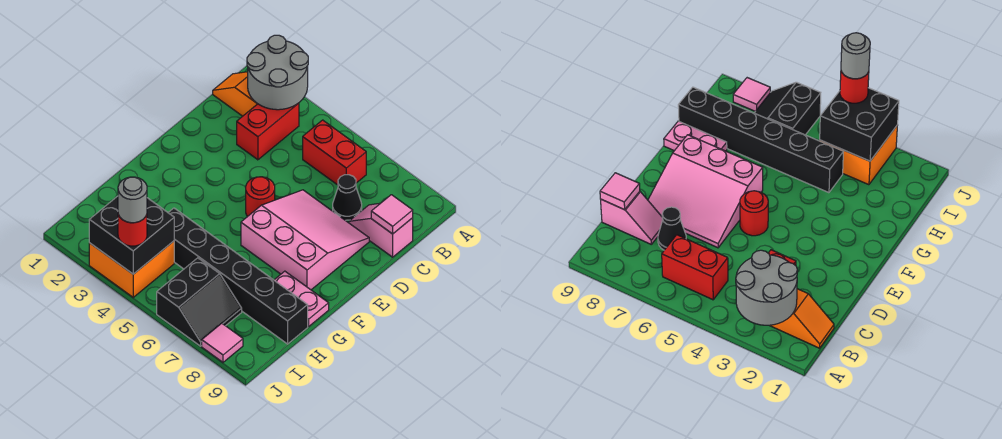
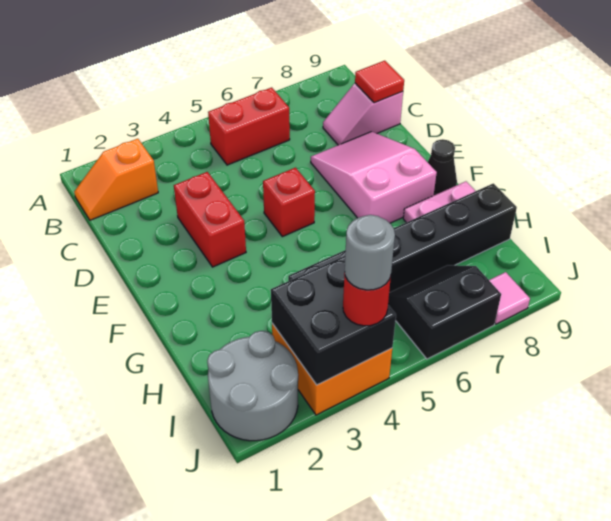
grey 2x2 round brick [247,35,308,110] -> grey 2x2 round brick moved to [207,331,298,441]
red 1x2 brick [237,103,299,160] -> red 1x2 brick moved to [174,172,246,267]
black 1x1 cone [333,175,362,220] -> black 1x1 cone moved to [428,139,457,195]
pink 1x1 tile [371,195,413,234] -> red 1x1 tile [355,61,404,103]
pink 3x3 slope [241,190,369,290] -> pink 2x3 slope [311,132,437,223]
red 1x1 round brick [246,177,275,217] -> red 1x1 brick [263,168,315,237]
black 2x2 slope [157,258,242,346] -> black 2x2 slope turned to [388,265,501,359]

